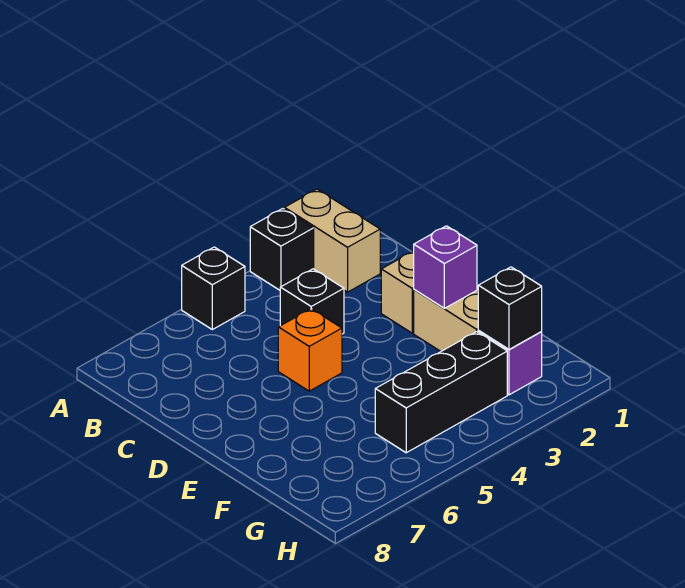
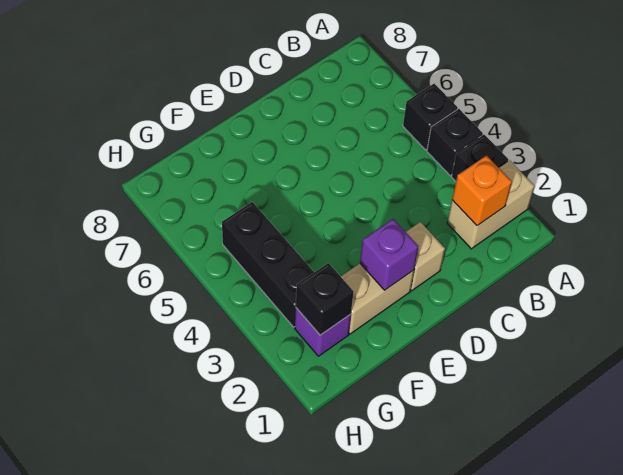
black 1x1 brick [280,269,344,334] -> black 1x1 brick moved to [427,109,483,176]
orange 1x1 brick [278,309,342,391] -> orange 1x1 brick moved to [452,156,512,226]

